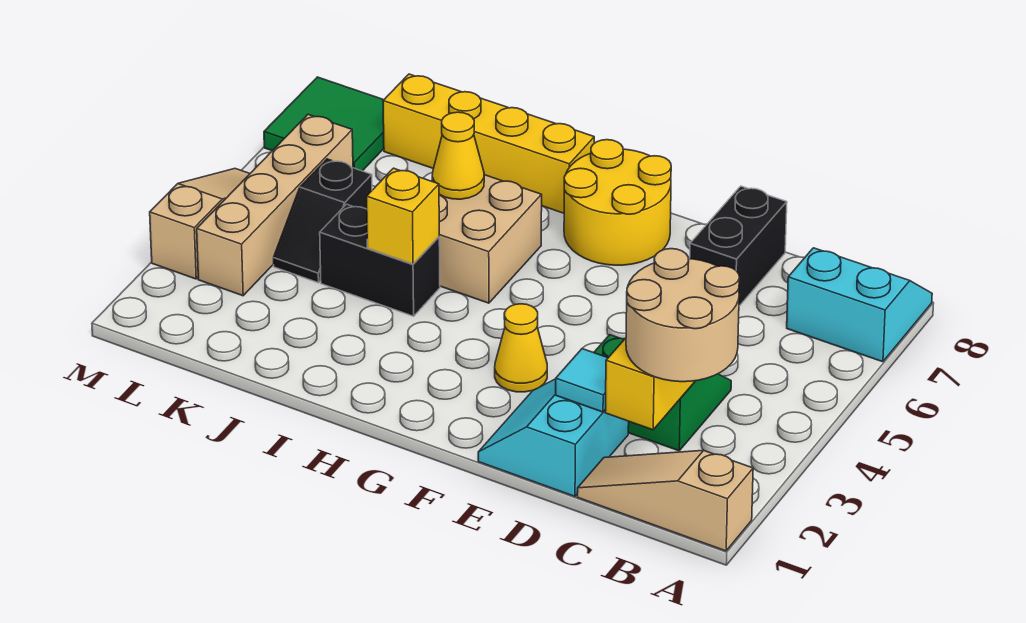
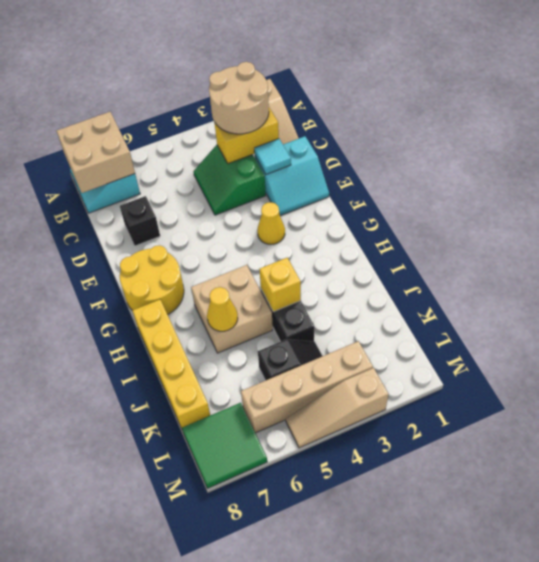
none -> tan 2x2 brick [57,112,135,193]
black 1x2 brick [690,186,787,306] -> black 1x1 brick [120,196,160,246]

